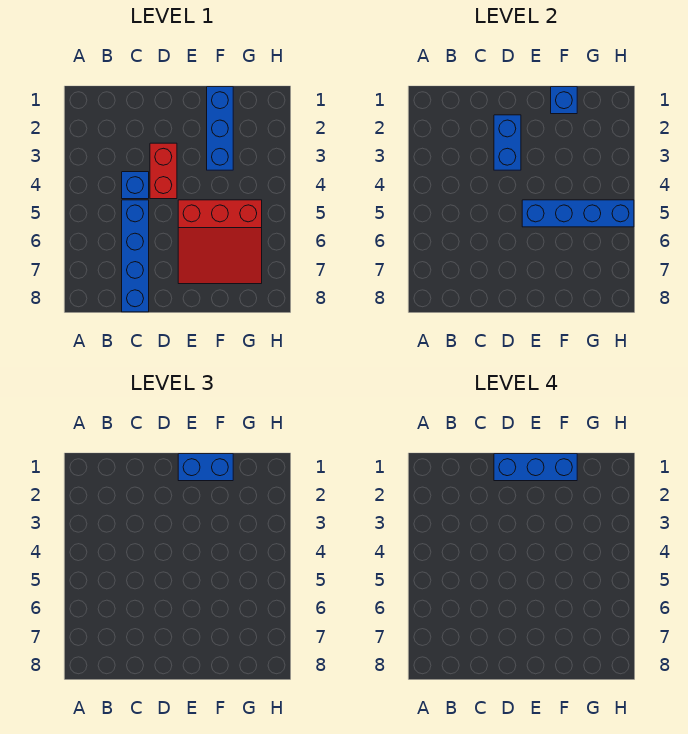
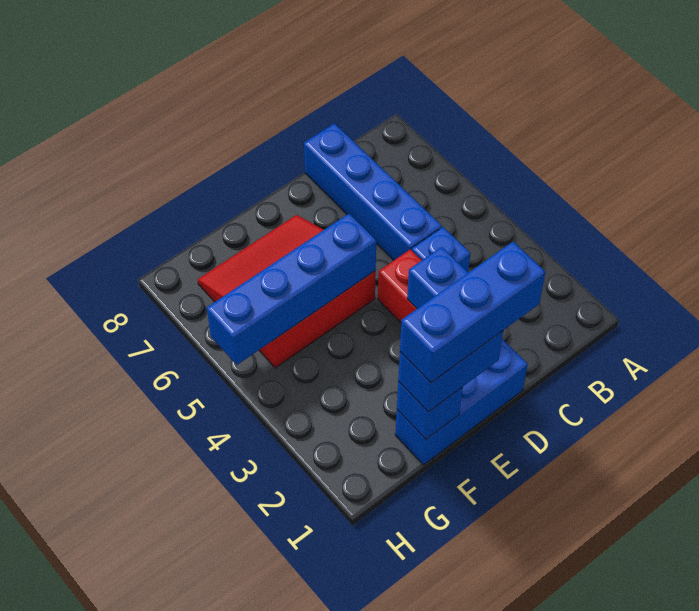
blue 1x3 brick [207,87,233,170] -> blue 1x3 brick turned to [395,339,528,465]

